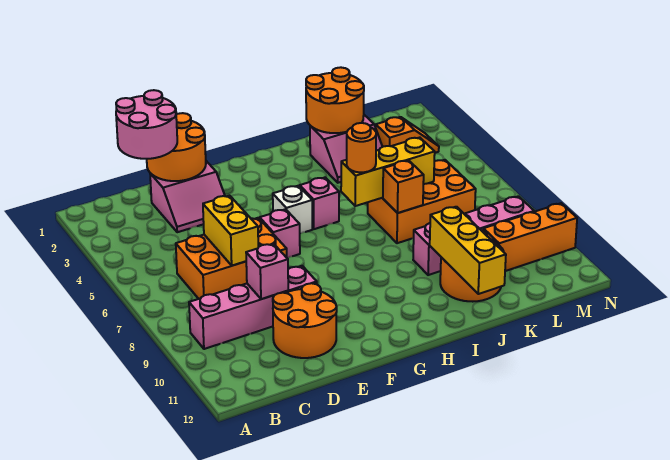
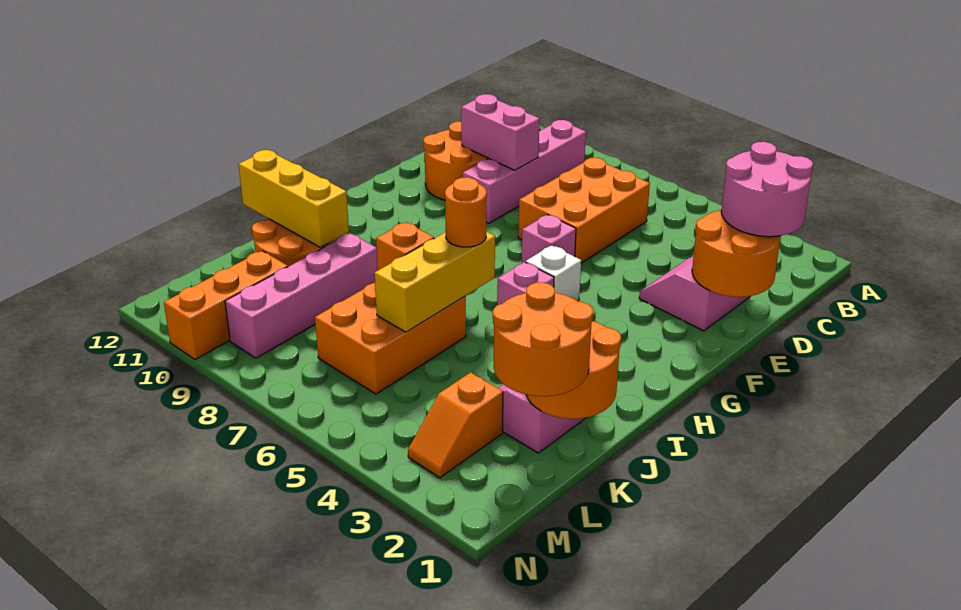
yellow 1x2 brick [203,196,258,266] -> none
pink 1x1 brick [246,243,288,299] -> pink 1x2 brick [461,94,539,170]
none -> orange 2x2 round brick [493,282,593,397]

